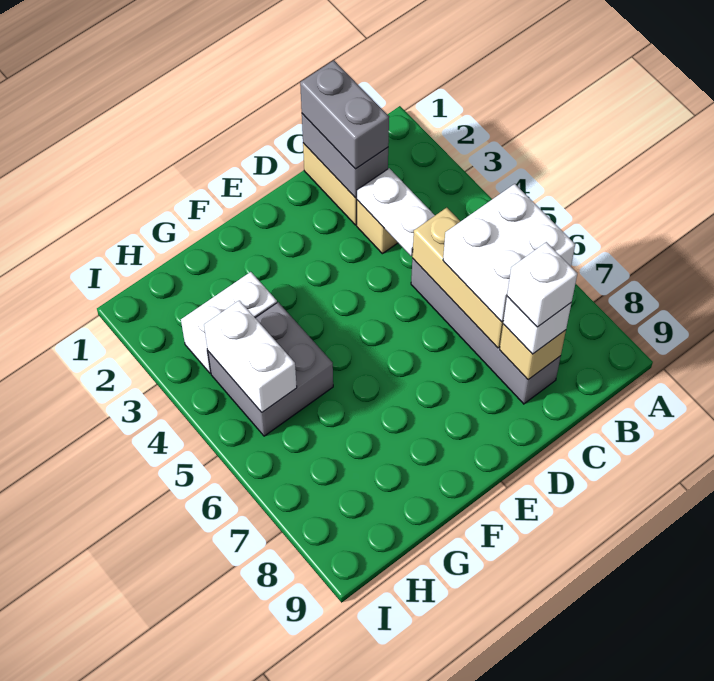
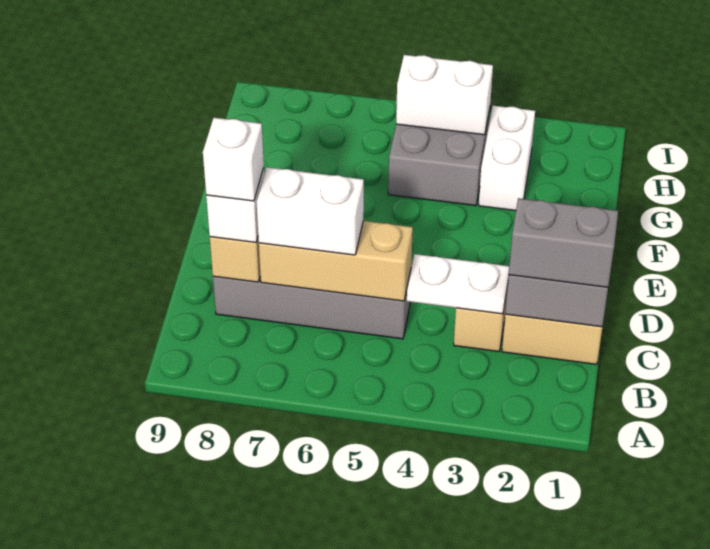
white 2x2 brick [443,184,575,322] -> white 1x2 brick [257,167,364,255]

